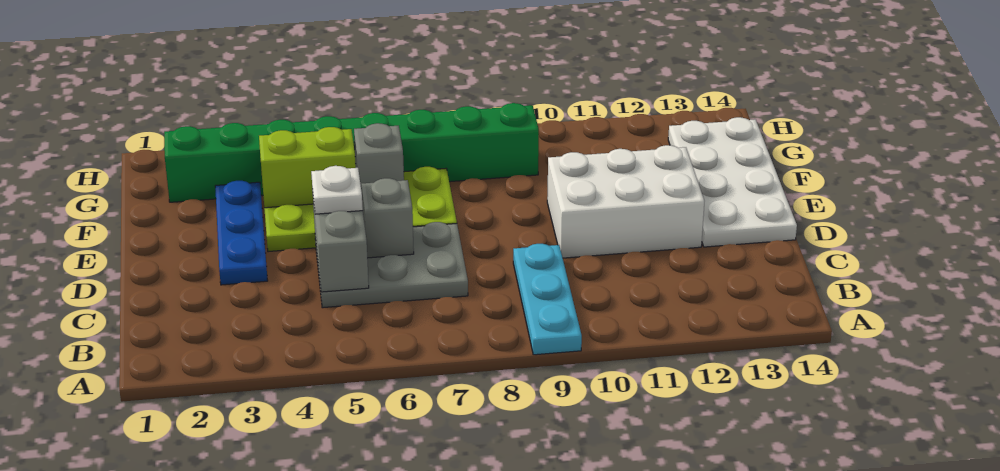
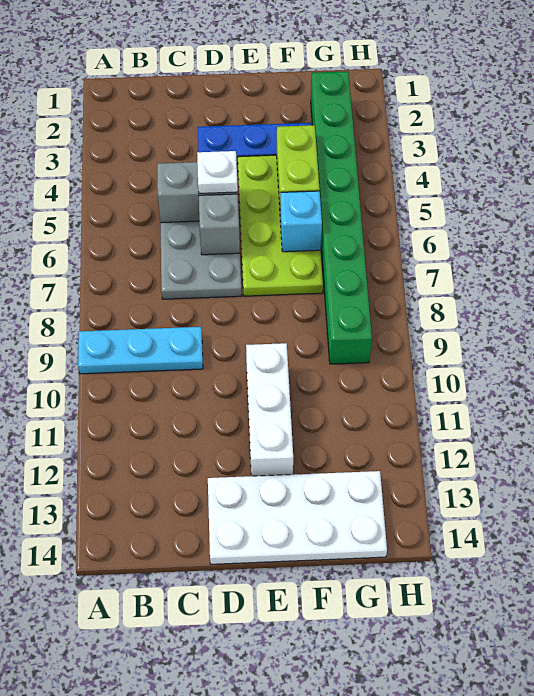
white 2x3 brick [547,145,704,258] -> white 1x3 brick [246,343,293,476]
grey 1x1 brick [354,123,404,191] -> cyan 1x1 brick [280,191,322,252]

